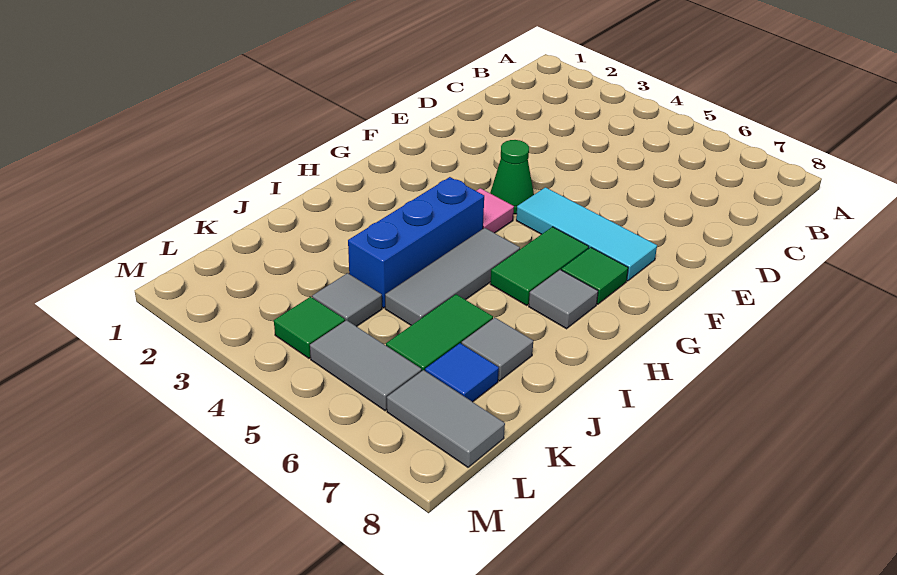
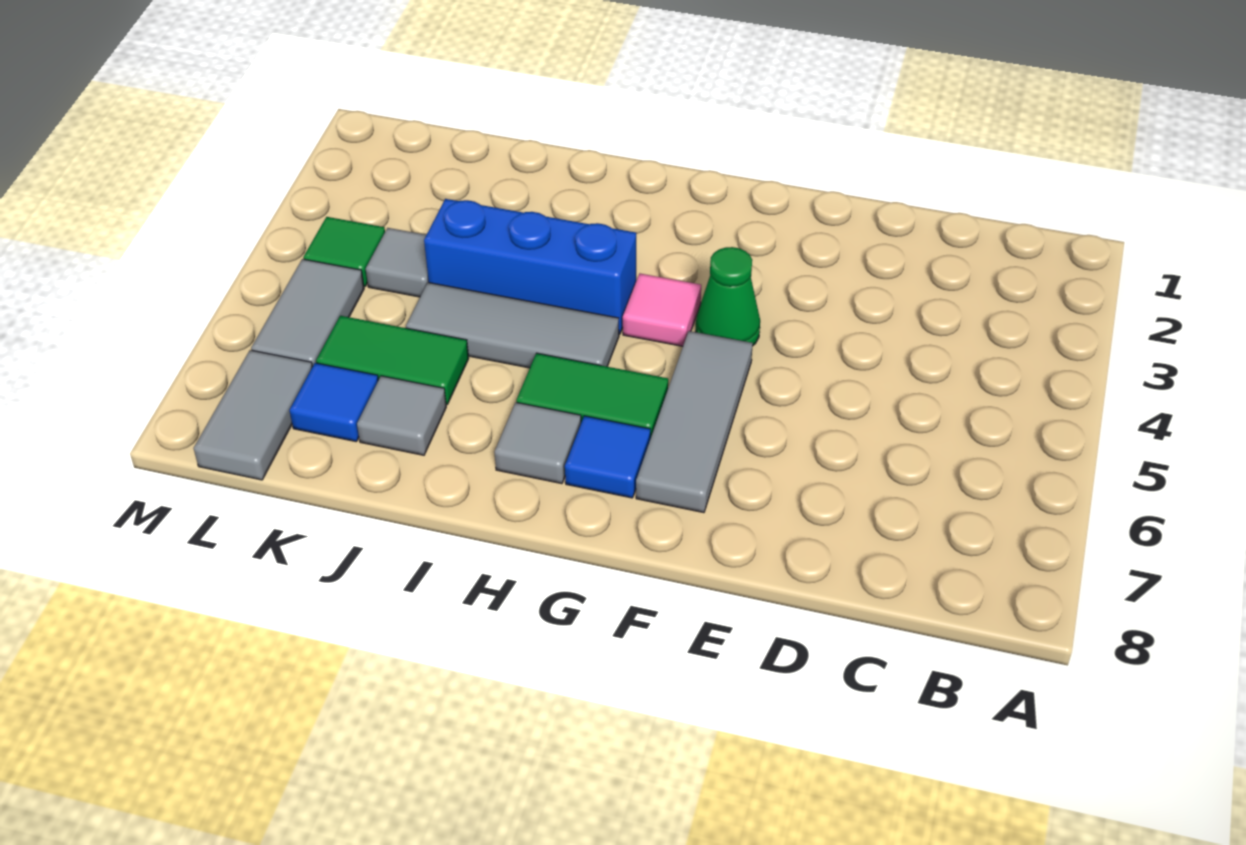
cyan 1x3 tile [516,187,657,281] -> grey 1x3 tile [636,331,753,513]
green 1x1 tile [562,247,628,304] -> blue 1x1 tile [565,416,650,498]

